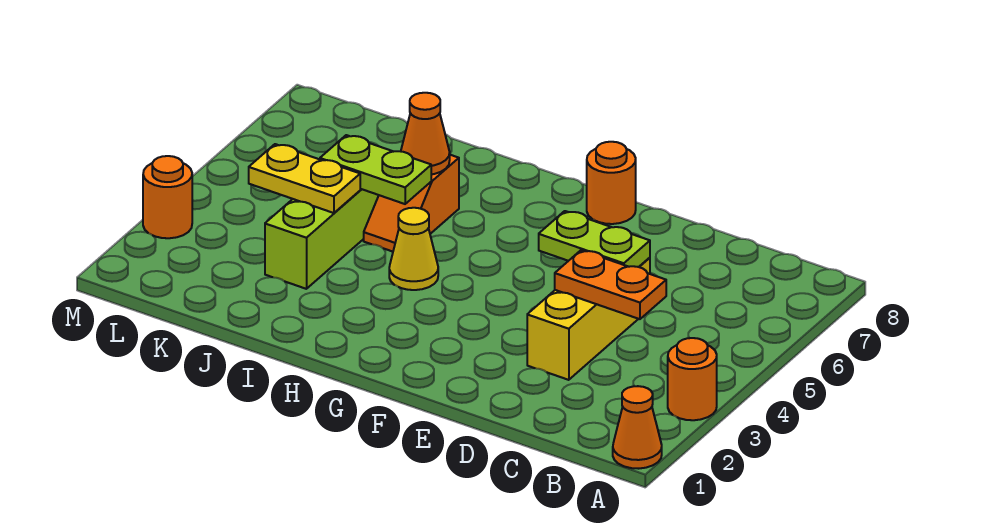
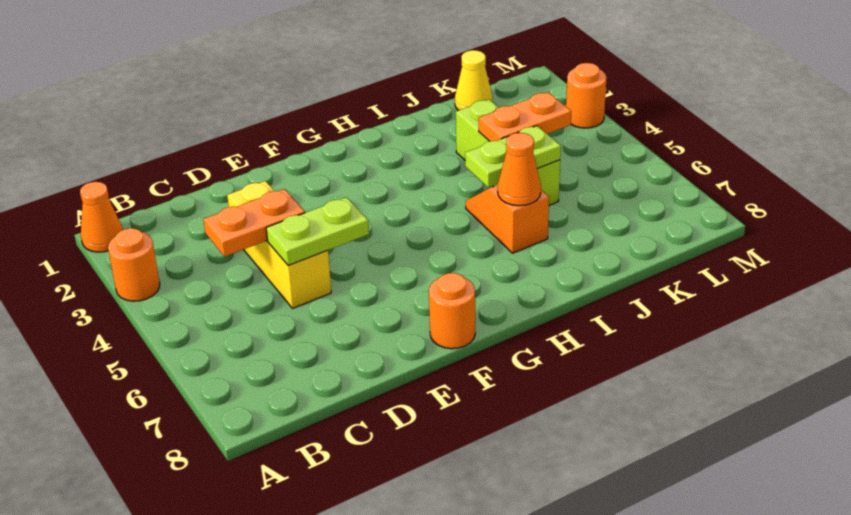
yellow 1x1 cone [389,208,438,290] -> yellow 1x1 cone moved to [455,50,493,110]
yellow 1x2 plate [249,144,360,213] -> orange 1x2 plate [479,92,571,141]

